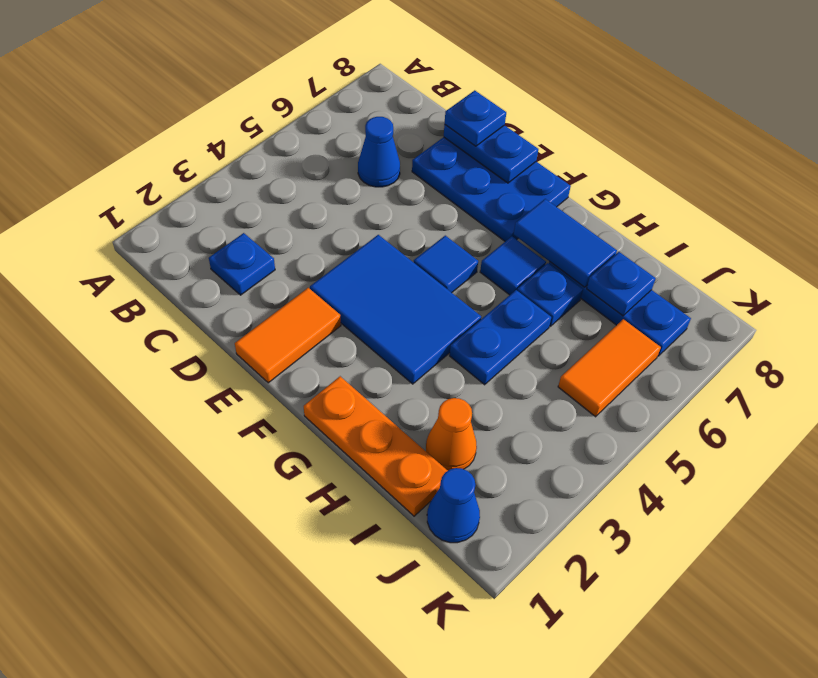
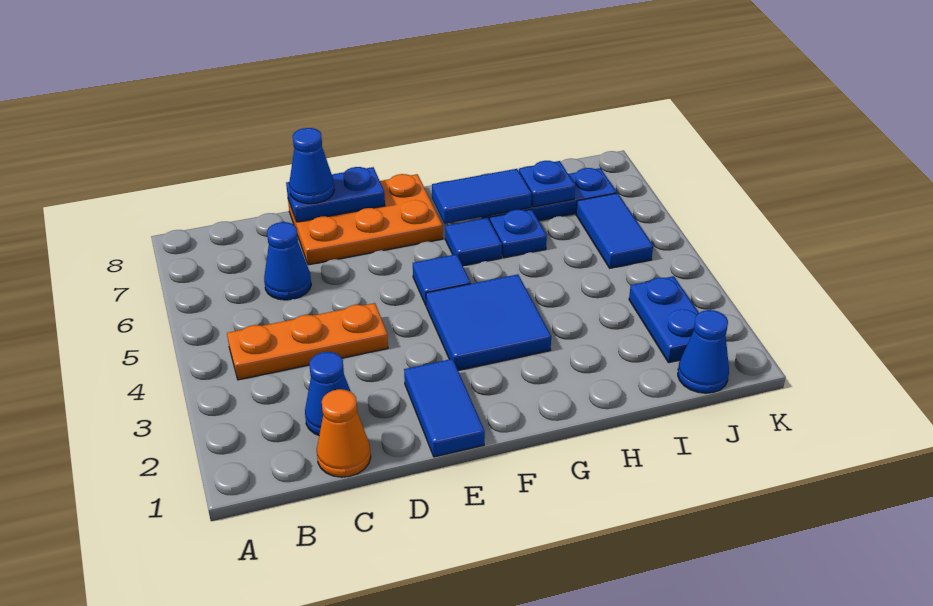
blue 1x1 plate [209,233,275,295] -> blue 1x1 cone [305,352,351,435]
blue 2x3 plate [412,137,571,241] -> orange 2x3 plate [288,174,443,265]
blue 1x1 plate [445,90,506,146] -> blue 1x1 cone [289,128,334,204]
orange 1x2 tile [235,288,341,383] -> blue 1x2 tile [404,359,485,457]
blue 2x3 tile [310,235,481,384] -> blue 2x2 tile [426,274,551,370]
orange 1x3 plate [304,376,448,516] -> orange 1x3 plate moved to [227,303,388,380]
blue 1x2 plate [450,290,551,385] -> blue 1x2 plate moved to [629,276,699,363]
orange 1x1 cone [426,398,477,470] -> orange 1x1 cone moved to [317,389,371,477]
orange 1x2 tile [558,319,661,417] -> blue 1x2 tile [576,193,653,268]

